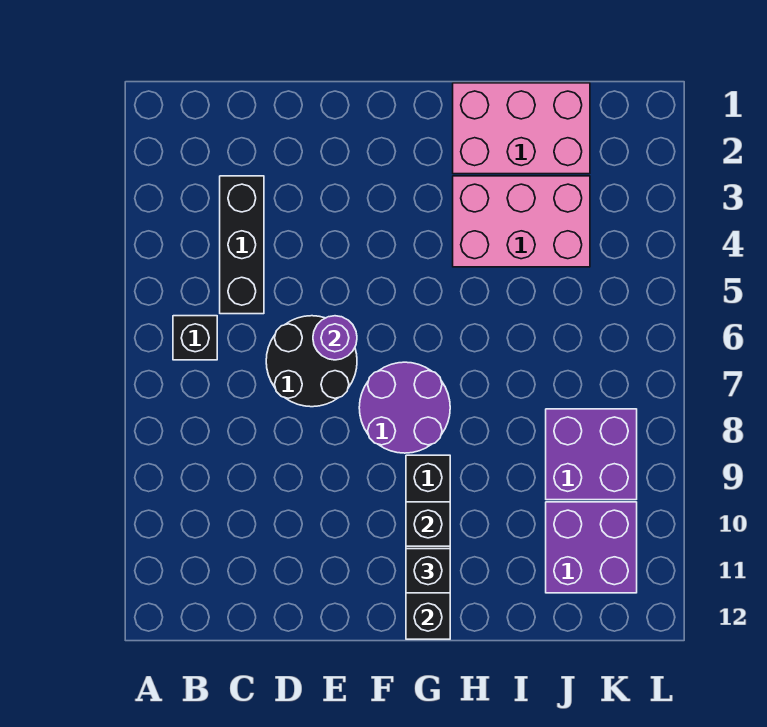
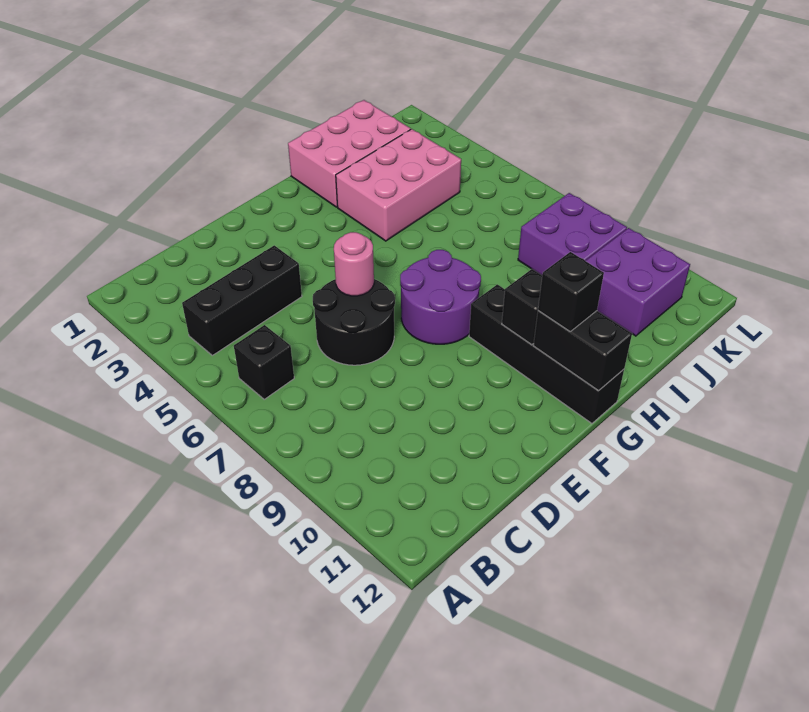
black 1x3 brick [220,176,264,314] -> black 1x3 brick turned to [182,245,302,355]
purple 1x1 round brick [313,316,357,360] -> pink 1x1 round brick [334,232,374,296]

